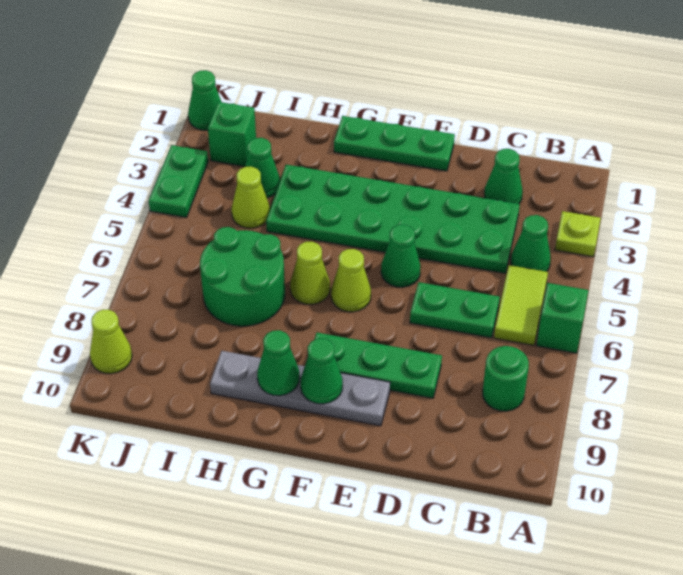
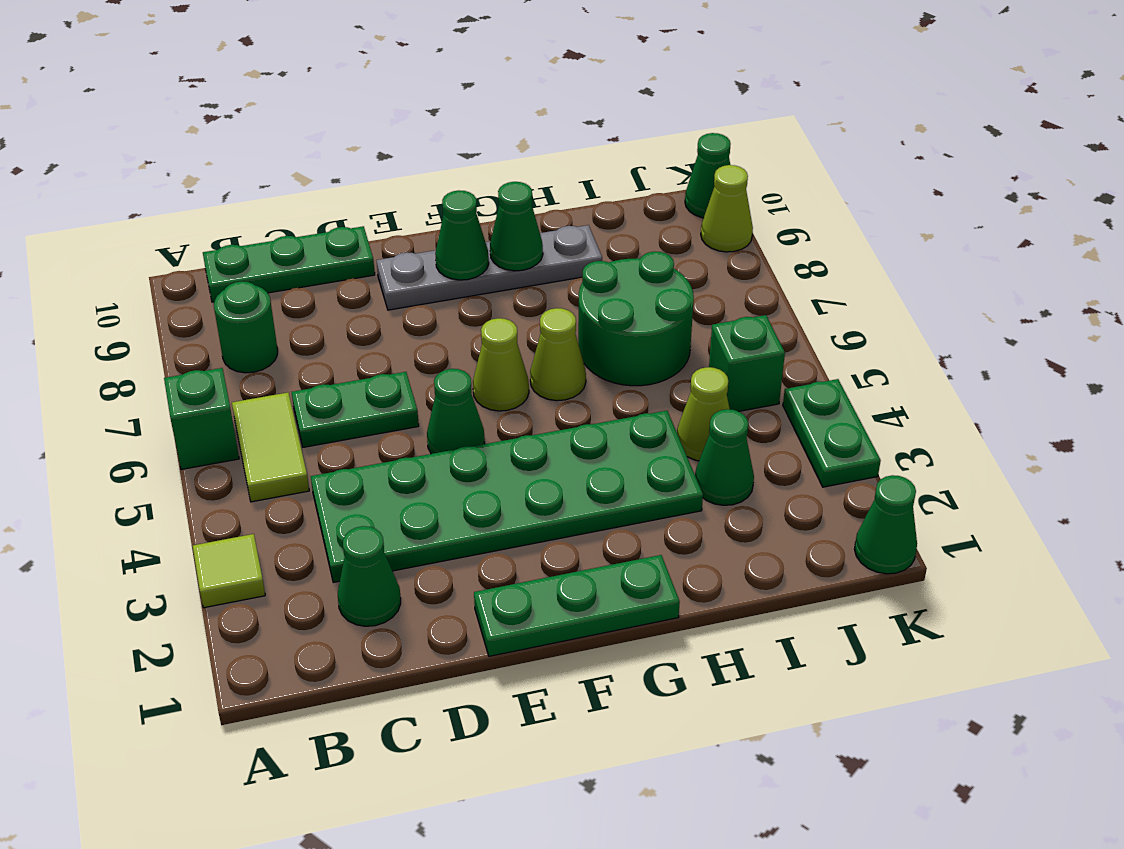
lime 1x1 plate [555,211,601,257] -> lime 1x1 tile [193,534,265,608]
green 1x1 cone [511,215,551,272] -> green 1x1 cone moved to [685,133,731,218]
green 1x3 plate [314,333,442,398] -> green 1x3 plate moved to [203,226,375,302]
green 1x1 brick [208,102,256,166] -> green 1x1 brick moved to [709,315,785,412]

